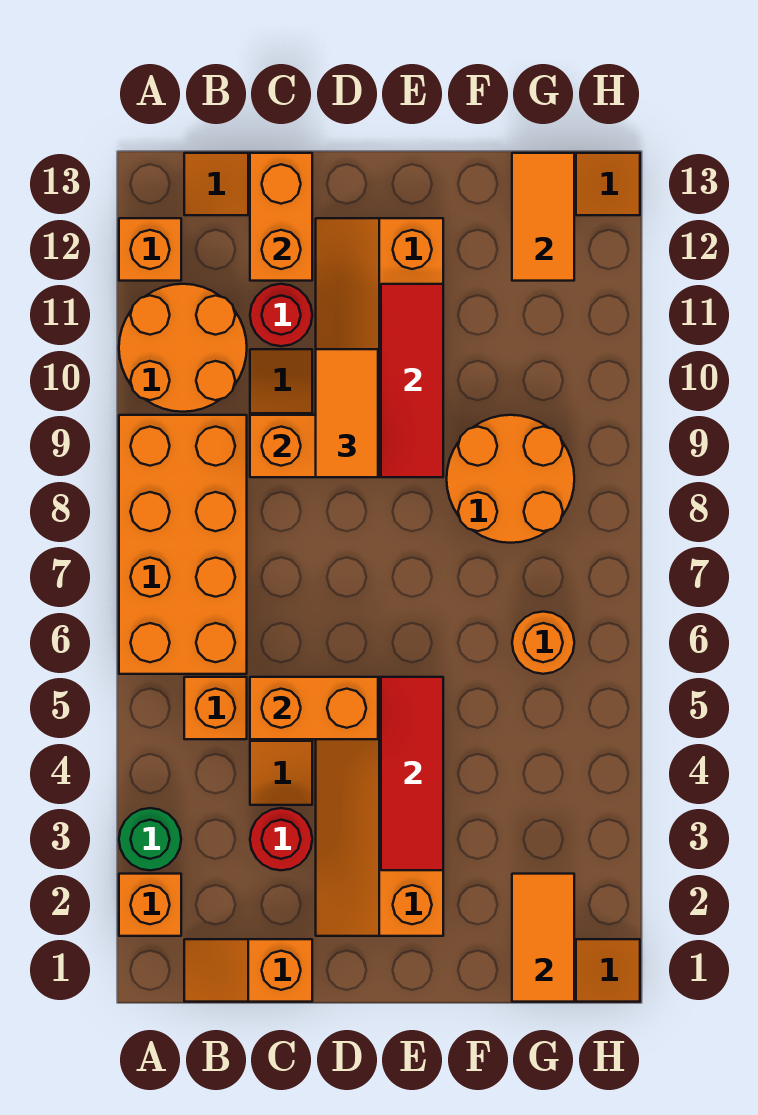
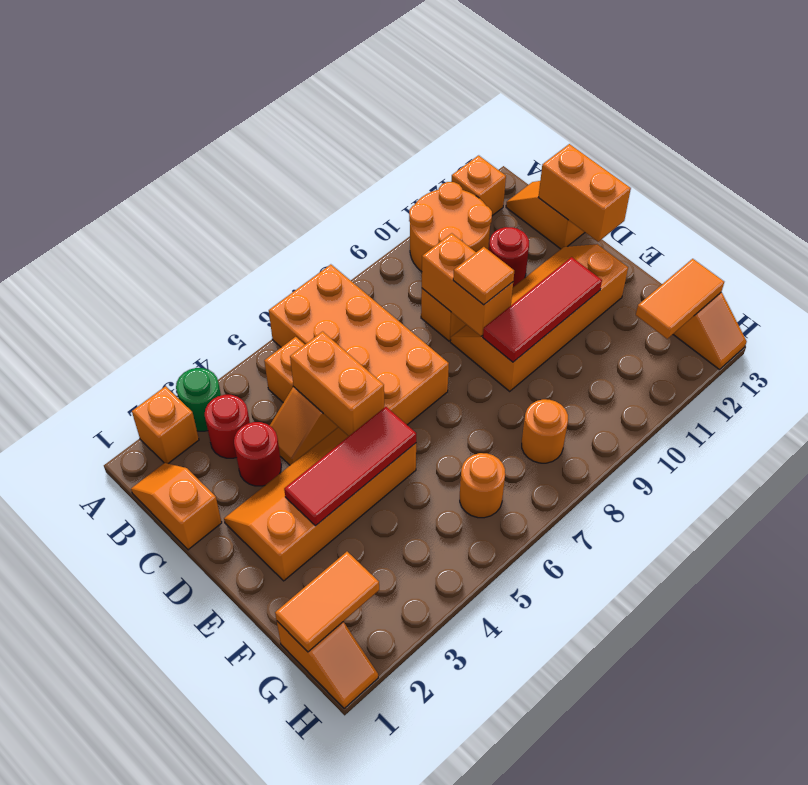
orange 2x4 brick [119,415,247,674] -> orange 2x4 brick turned to [269,264,449,425]
none -> red 1x1 round brick [205,395,250,458]
orange 1x2 brick [250,153,312,281] -> orange 1x2 brick turned to [538,144,631,242]
orange 1x2 tile [316,349,378,477] -> orange 1x1 tile [453,247,514,305]
orange 2x2 round brick [447,415,574,543] -> orange 1x1 round brick [522,399,568,463]

